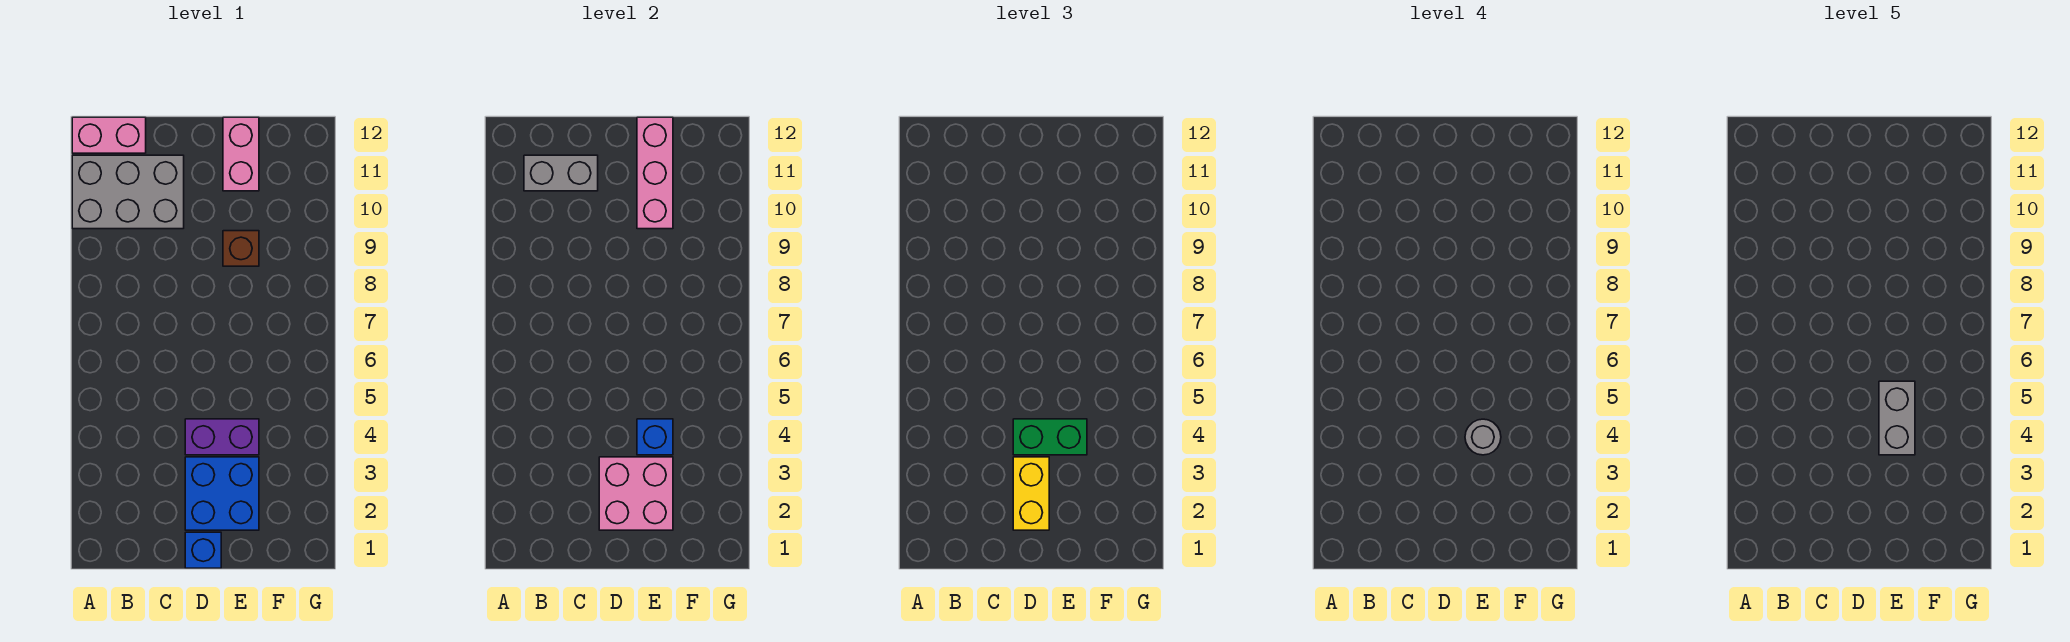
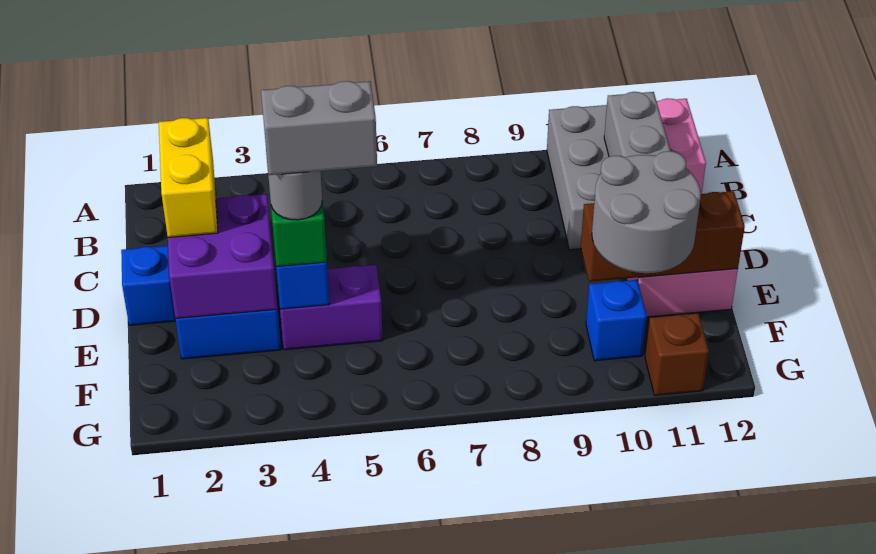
pink 2x2 brick [599,457,673,530] -> purple 2x2 brick [168,194,277,319]
yellow 1x2 brick [1013,457,1049,530] -> yellow 1x2 brick turned to [159,118,218,237]
purple 1x2 brick [185,419,259,455] -> purple 1x2 brick turned to [279,265,383,350]
brown 1x1 brick [223,231,259,266] -> brown 1x1 brick moved to [645,313,709,395]
pink 1x3 brick [637,117,673,229] -> brown 1x3 brick [581,191,745,282]
none -> grey 2x2 round brick [592,151,701,273]
none -> blue 1x1 brick [586,280,647,361]

